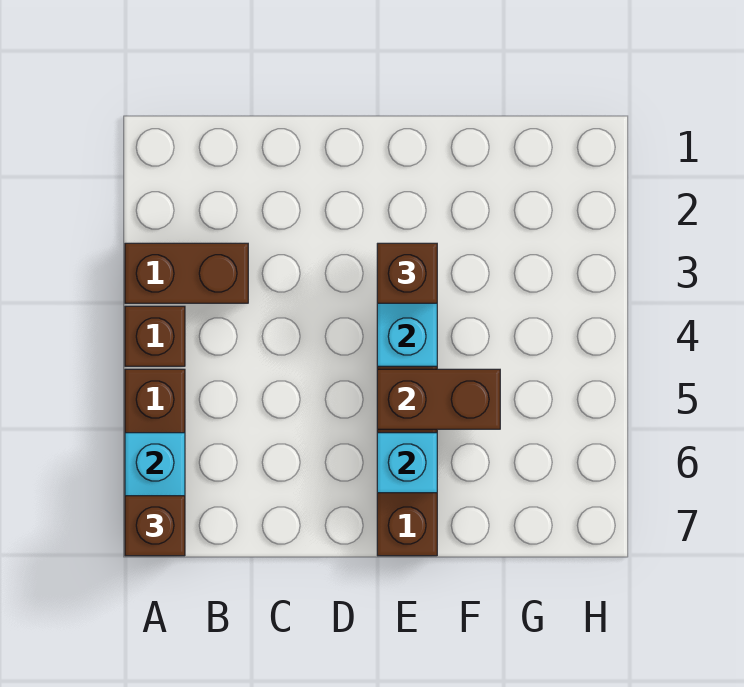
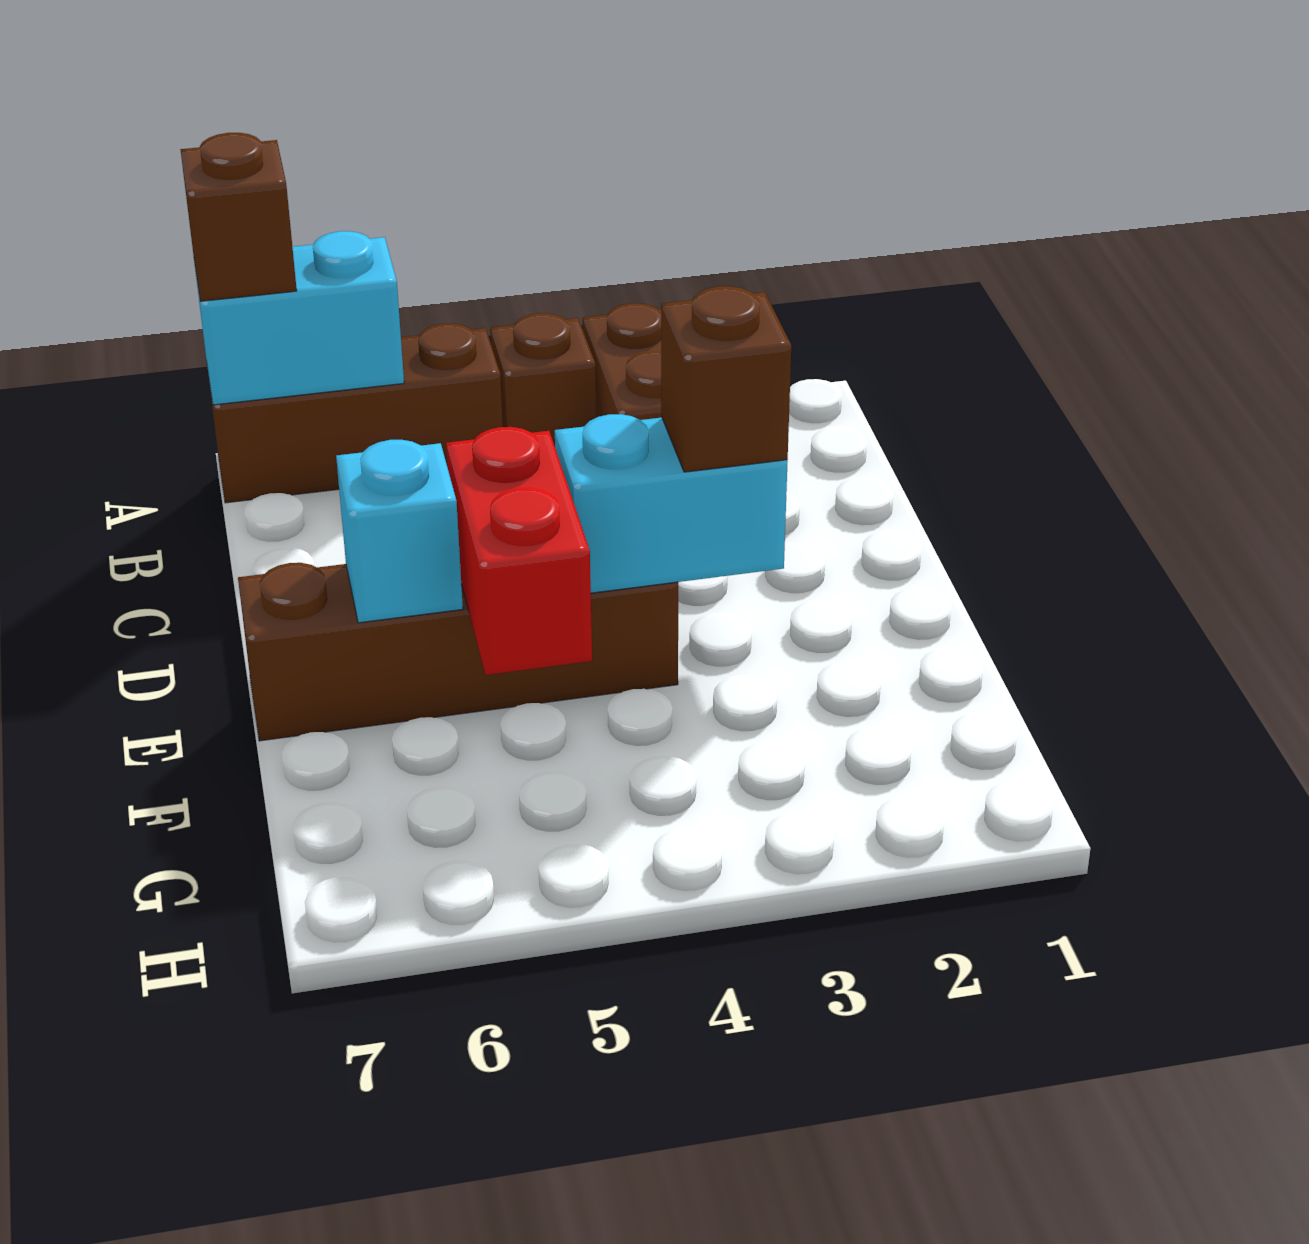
brown 1x2 brick [377,369,500,429] -> red 1x2 brick [446,427,592,675]

